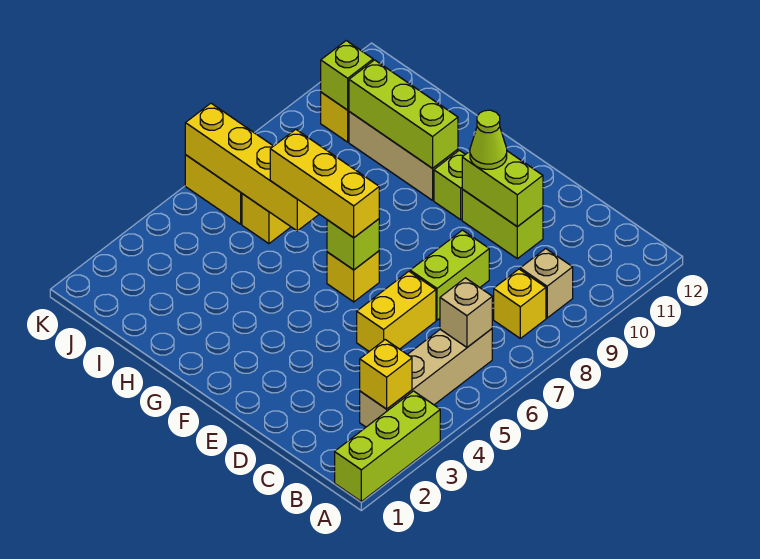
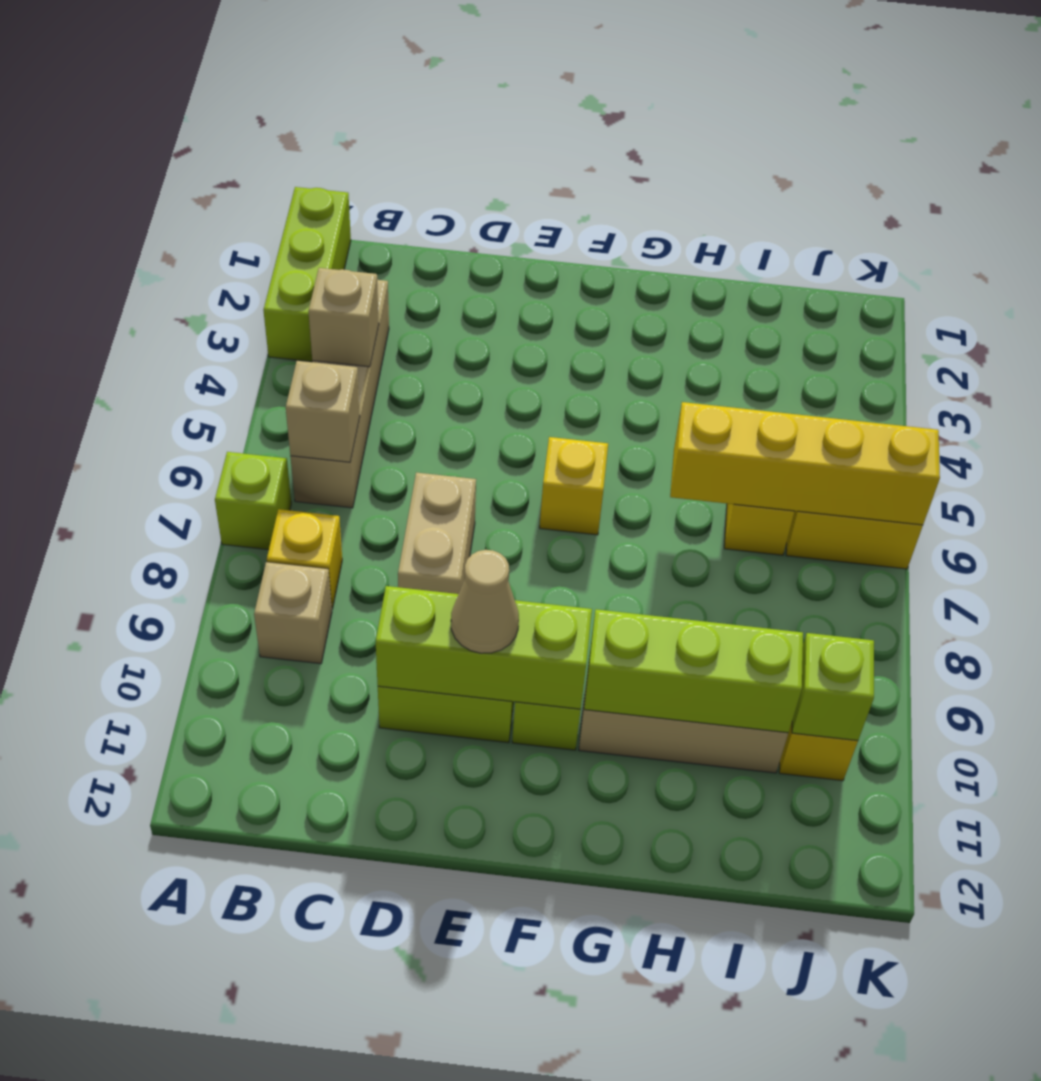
yellow 1x1 brick [360,340,412,409] -> none
none -> tan 1x1 brick [308,268,379,367]
yellow 1x2 brick [357,271,436,351] -> none
lime 1x2 brick [410,230,489,320] -> tan 1x2 brick [398,472,476,594]
lime 1x2 brick [462,151,543,227] -> lime 1x3 brick [376,586,592,709]
lime 1x1 cone [470,110,507,169] -> tan 1x1 cone [451,550,519,653]
lime 1x1 brick [327,219,379,270] -> lime 1x1 brick moved to [215,452,291,550]
yellow 1x3 brick [270,129,379,238] -> none

